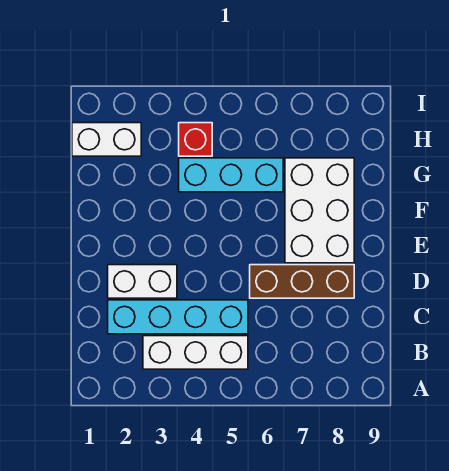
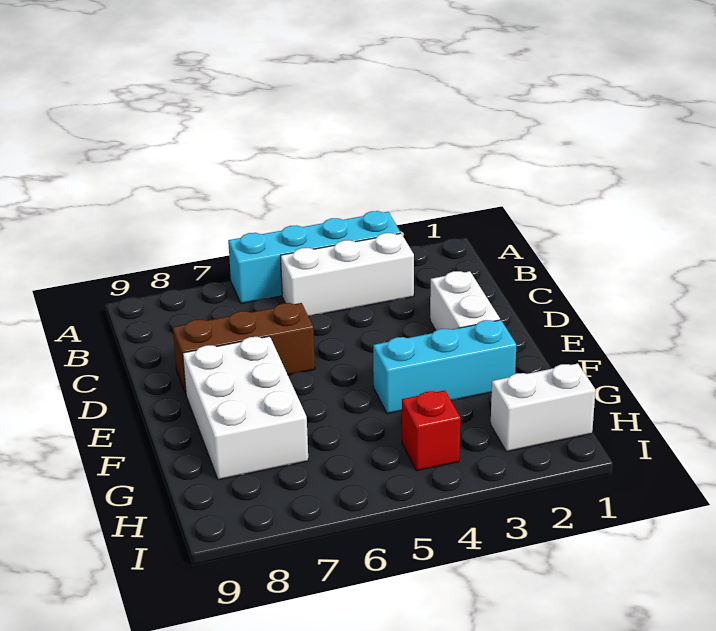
cyan 1x4 brick [108,300,248,334] -> cyan 1x4 brick moved to [228,211,401,303]
white 1x2 brick [108,265,177,298] -> white 1x2 brick turned to [430,271,500,330]
cyan 1x3 brick [179,158,283,192] -> cyan 1x3 brick moved to [373,320,516,414]

